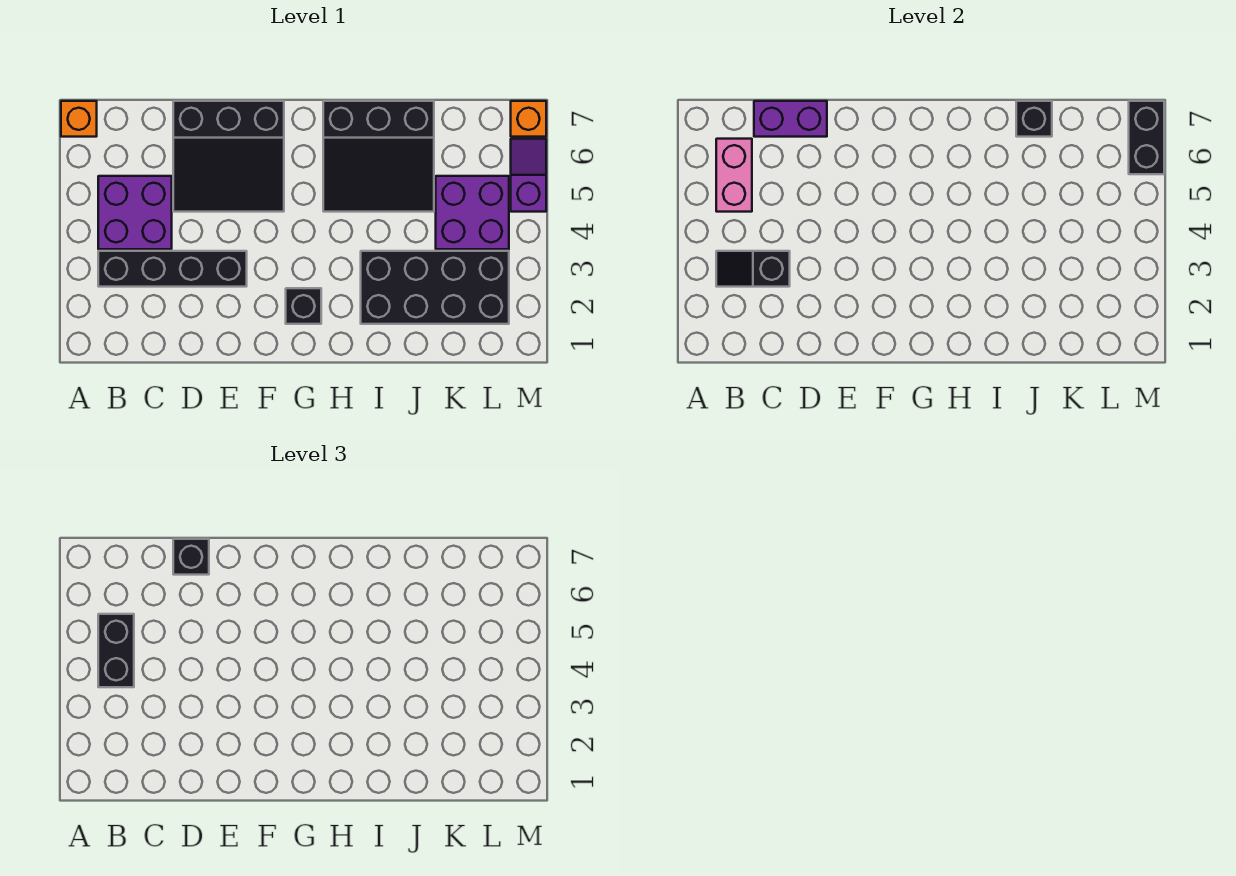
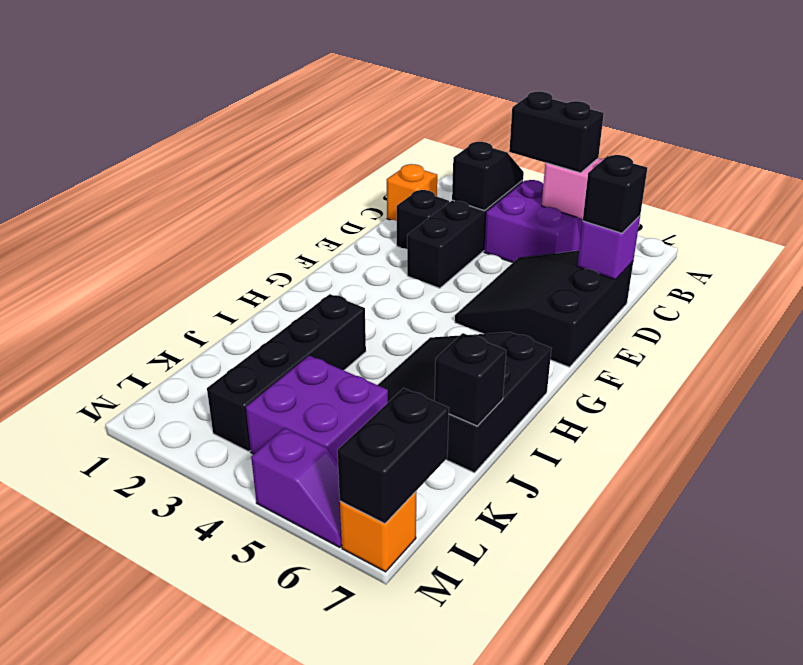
orange 1x1 brick [61,101,97,137] -> orange 1x1 brick moved to [387,164,437,221]
purple 1x2 brick [754,101,827,137] -> purple 1x1 brick [577,216,640,279]
black 1x1 brick [286,288,321,324] -> black 1x1 brick moved to [397,190,449,249]
black 2x4 brick [361,251,509,324] -> black 1x4 brick [207,294,366,452]
black 1x2 brick [1129,101,1164,174] -> black 1x2 brick turned to [337,388,449,524]

